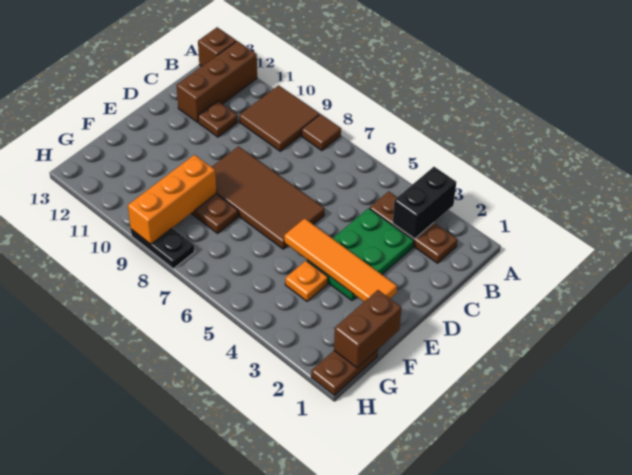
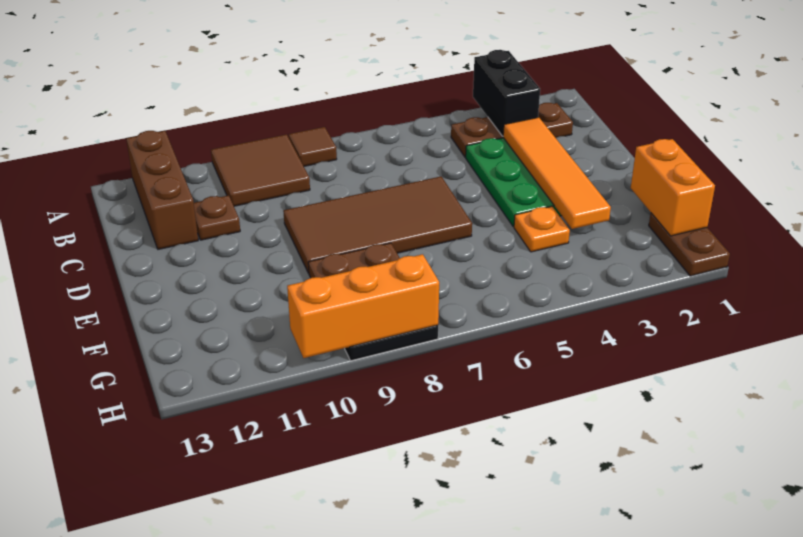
brown 1x1 brick [198,27,236,66] -> none
orange 1x4 tile [284,218,397,302] -> orange 1x4 tile turned to [503,117,611,229]
brown 1x2 brick [334,290,401,368] -> orange 1x2 brick [631,139,715,236]
orange 1x3 brick [128,155,216,244] -> orange 1x3 brick turned to [287,254,439,358]

